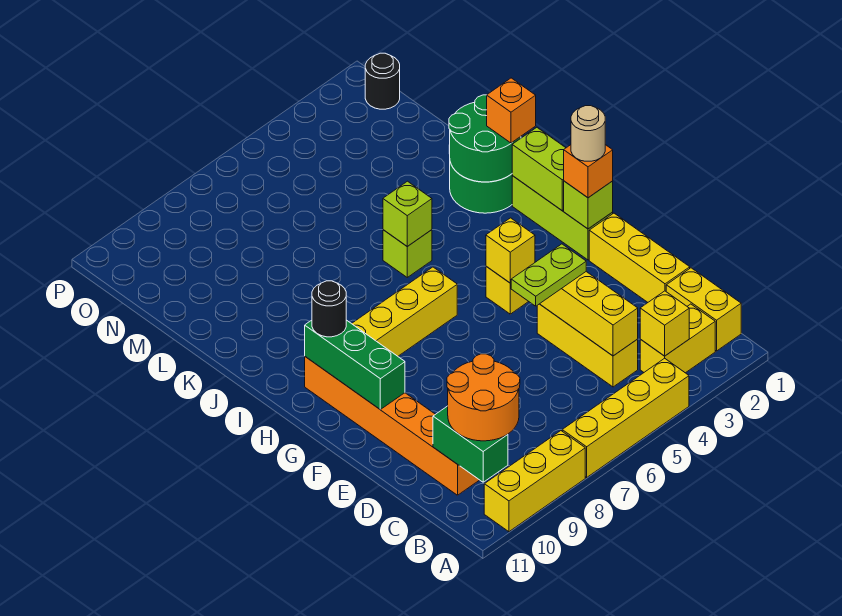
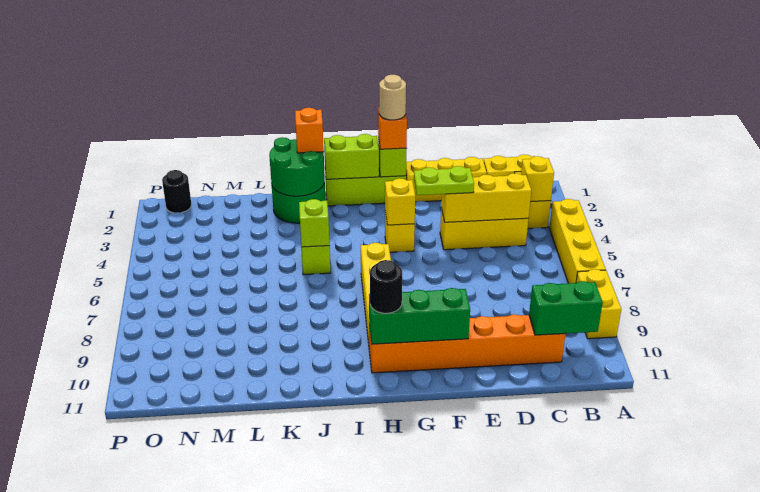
yellow 1x3 brick [484,431,585,532] -> yellow 1x2 brick [576,269,621,339]
orange 2x2 round brick [447,354,520,441] -> none
lime 1x2 plate [511,244,586,306] -> lime 1x2 plate turned to [414,166,474,195]

